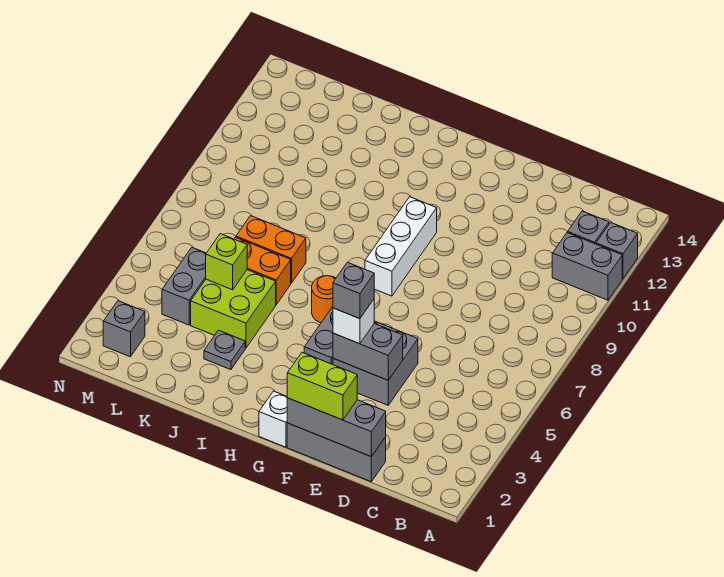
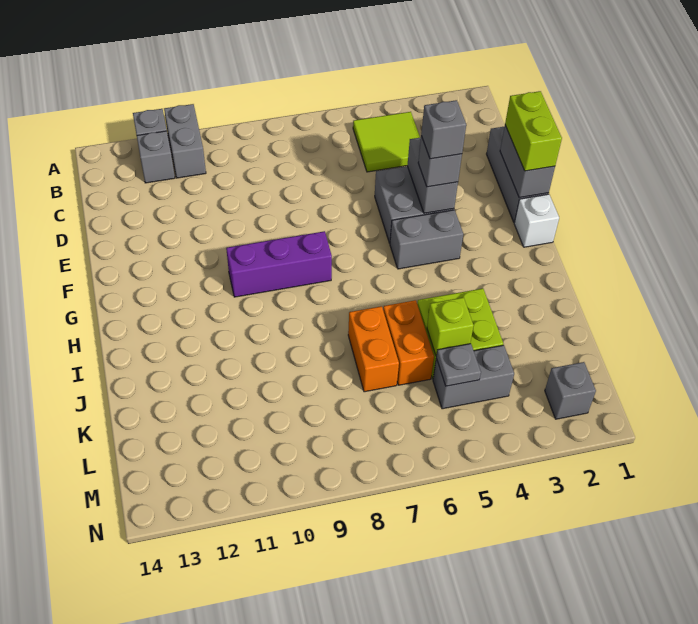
none -> lime 2x2 tile [353,112,420,172]
grey 1x3 brick [287,398,386,456] -> grey 1x2 brick [500,125,555,198]
white 1x1 brick [333,299,374,344] -> grey 1x1 brick [418,136,462,187]
white 1x3 brick [365,197,437,296] -> purple 1x3 brick [226,231,332,297]
orange 1x1 round brick [312,276,336,323] -> none
grey 1x1 plate [204,330,245,370] -> grey 1x1 plate moved to [436,344,481,386]

